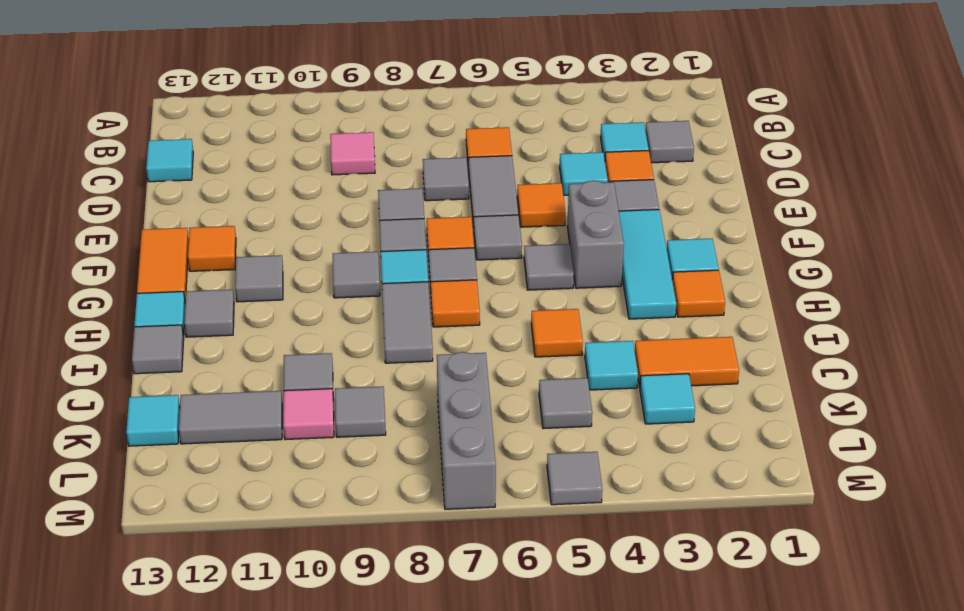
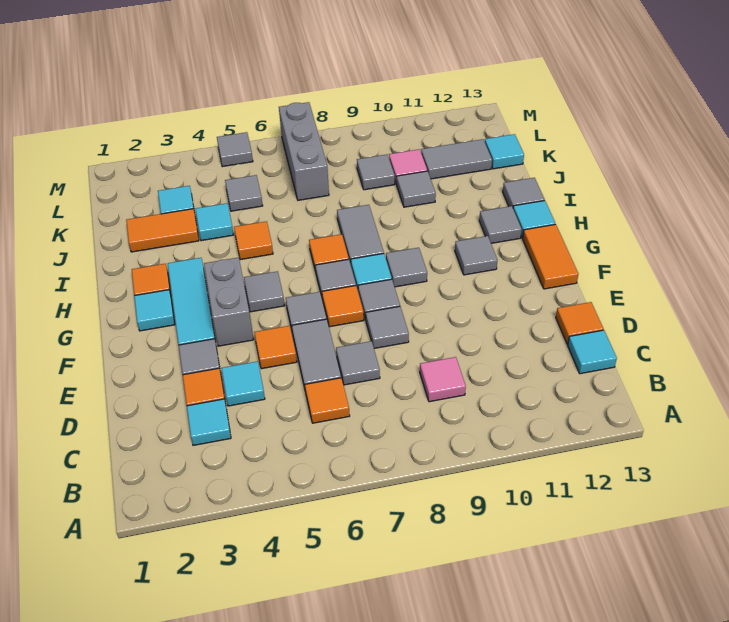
grey 1x1 tile [645,121,694,163] -> none
orange 1x1 tile [188,226,236,271] -> orange 1x1 tile moved to [556,302,603,344]

